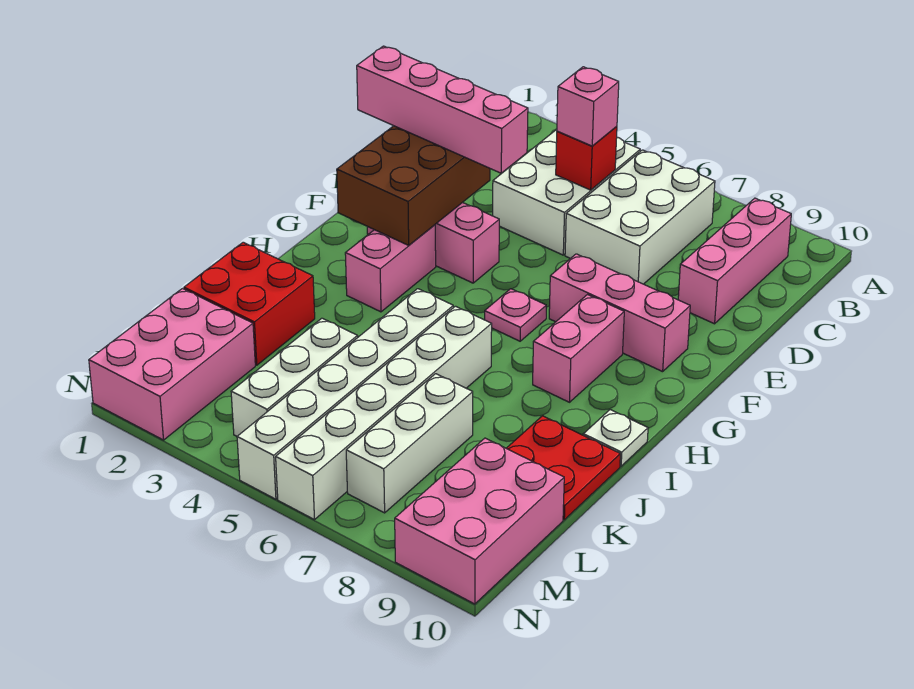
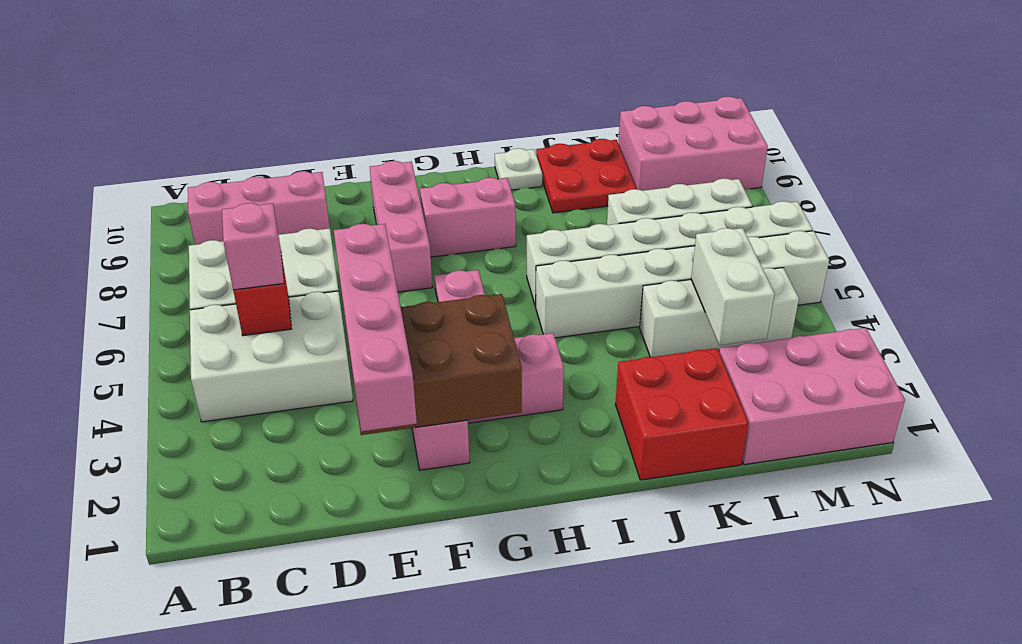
none -> white 1x2 brick [691,228,775,346]

